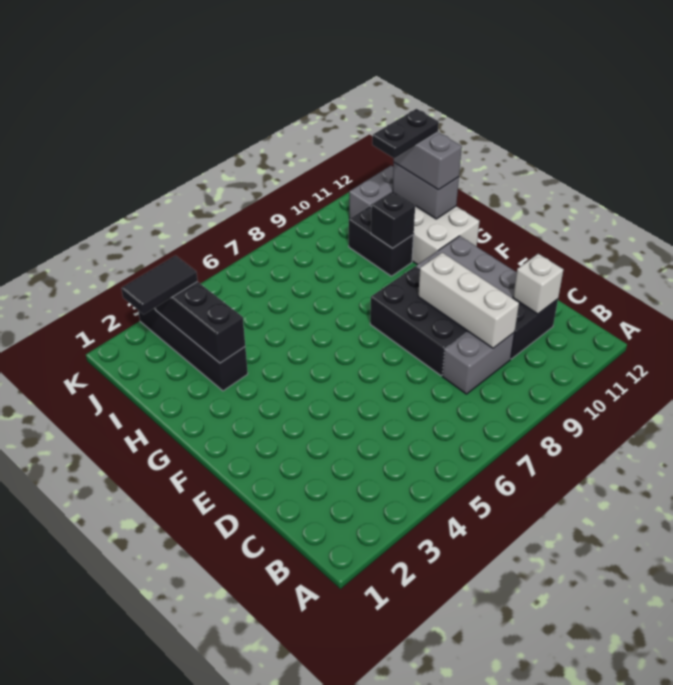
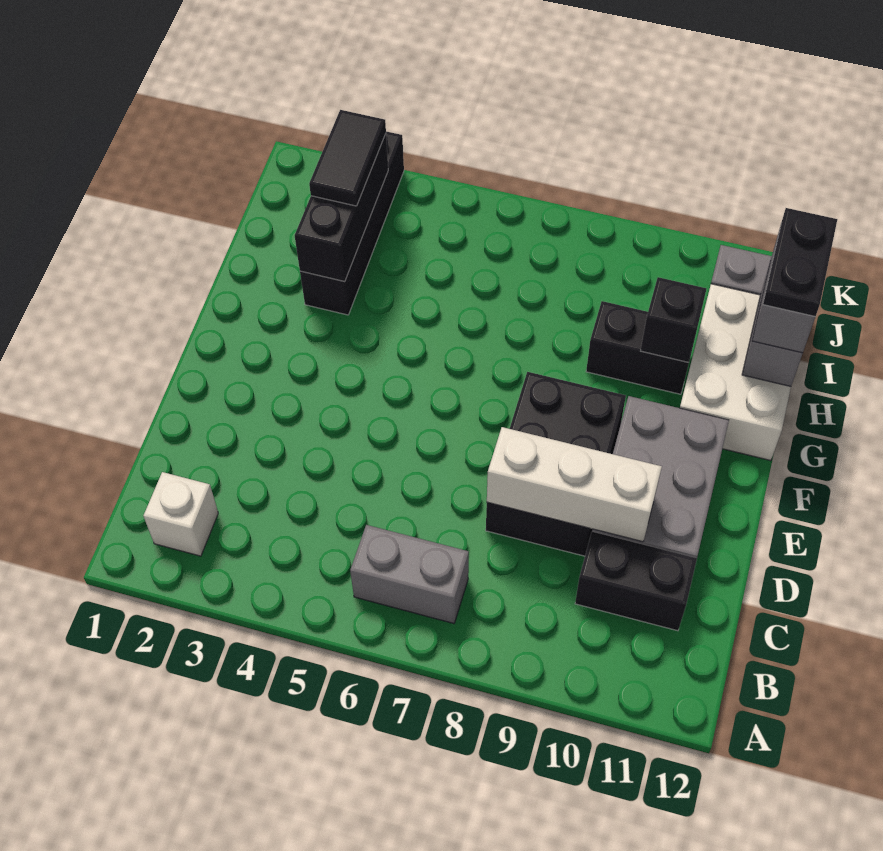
grey 1x2 brick [442,332,514,394] -> grey 1x2 brick moved to [350,525,469,624]
white 1x3 brick [418,253,519,348] -> white 1x3 brick turned to [487,427,662,542]
white 1x1 brick [513,254,563,314] -> white 1x1 brick moved to [143,472,218,556]
black 1x2 brick [349,206,414,276] -> black 1x2 brick turned to [586,301,695,394]
black 1x2 plate [372,109,439,158] -> black 1x2 plate turned to [763,208,837,317]
black 1x2 tile [121,256,197,314] -> black 1x2 tile turned to [309,110,386,206]

